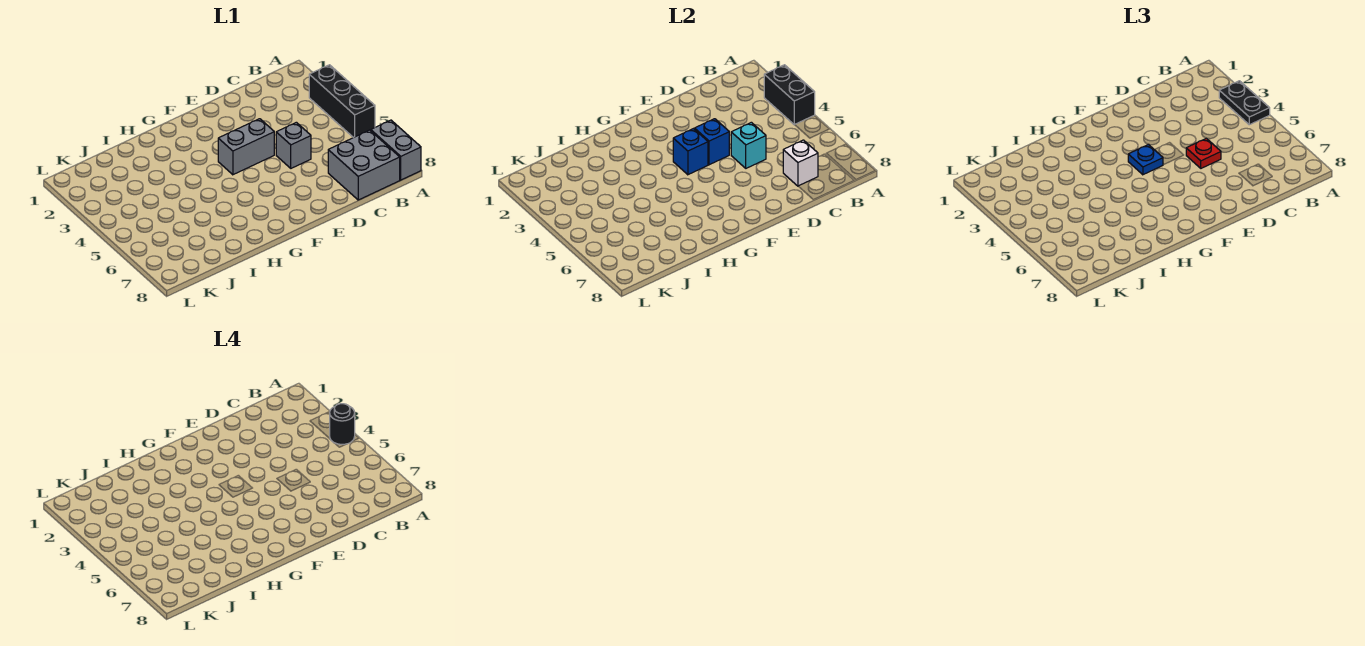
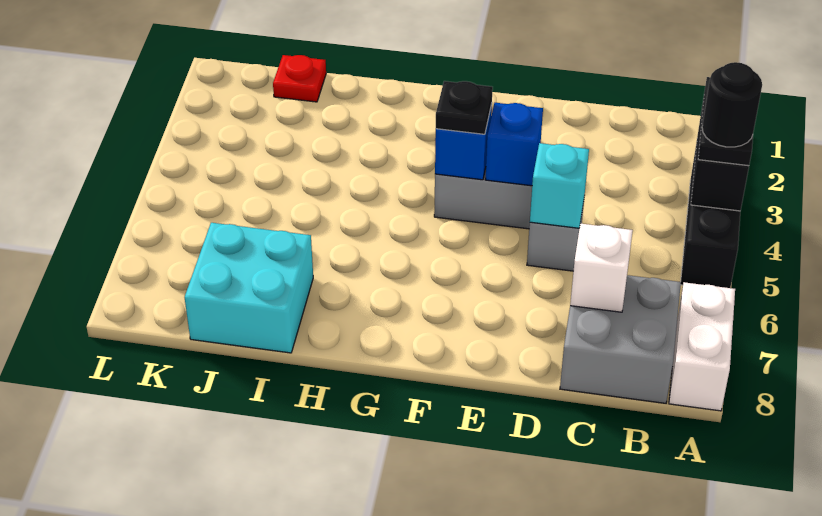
grey 1x2 brick [371,120,421,180] -> white 1x2 brick [669,282,735,411]
red 1x1 plate [1186,138,1221,168] -> red 1x1 plate moved to [273,55,326,102]
blue 1x1 plate [1128,144,1163,175] -> black 1x1 plate [436,81,493,134]
none -> cyan 2x2 brick [185,223,313,353]

